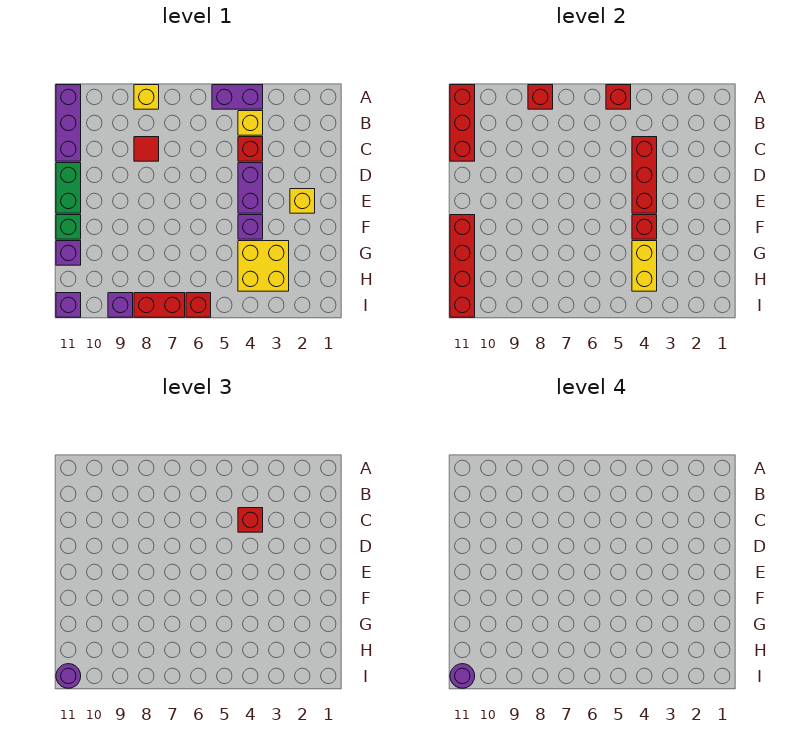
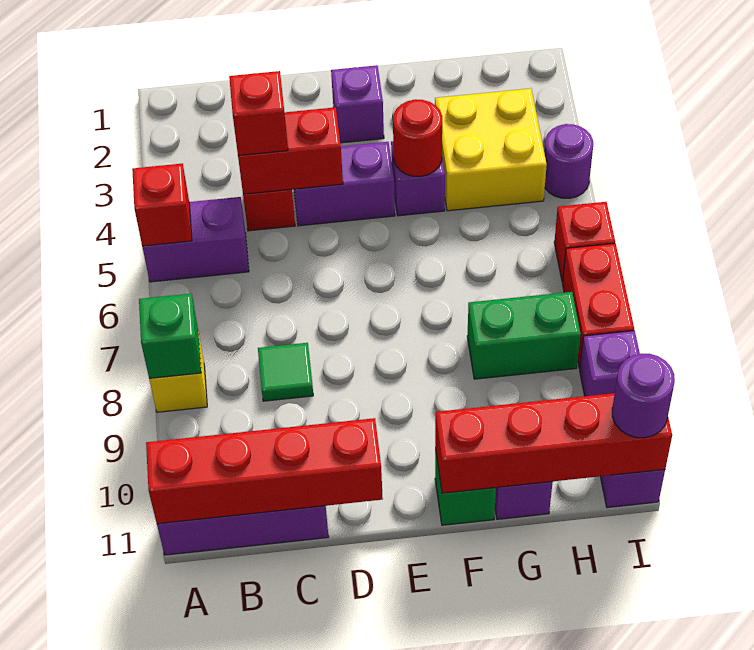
purple 1x2 brick [212,85,263,109] -> purple 1x2 brick turned to [142,197,249,282]
red 1x1 brick [528,85,553,109] -> green 1x1 brick [139,294,201,379]
red 1x3 brick [450,85,475,161] -> red 1x4 brick [146,418,383,524]
yellow 1x1 brick [238,111,263,135] -> none
red 1x3 brick [632,137,657,213] -> red 1x2 brick [238,107,343,194]
red 1x1 tile [134,137,159,161] -> green 1x1 tile [258,343,313,401]
green 1x2 brick [56,163,81,213] -> green 1x2 brick moved to [467,292,581,379]
yellow 1x1 brick [290,189,315,213] -> purple 1x1 brick [331,65,384,143]
red 1x1 brick [632,215,657,239] -> red 1x1 round brick [393,99,442,176]
yellow 1x2 brick [632,241,657,291] -> none
purple 1x1 round brick [450,664,475,688] -> purple 1x1 round brick moved to [544,124,593,198]

